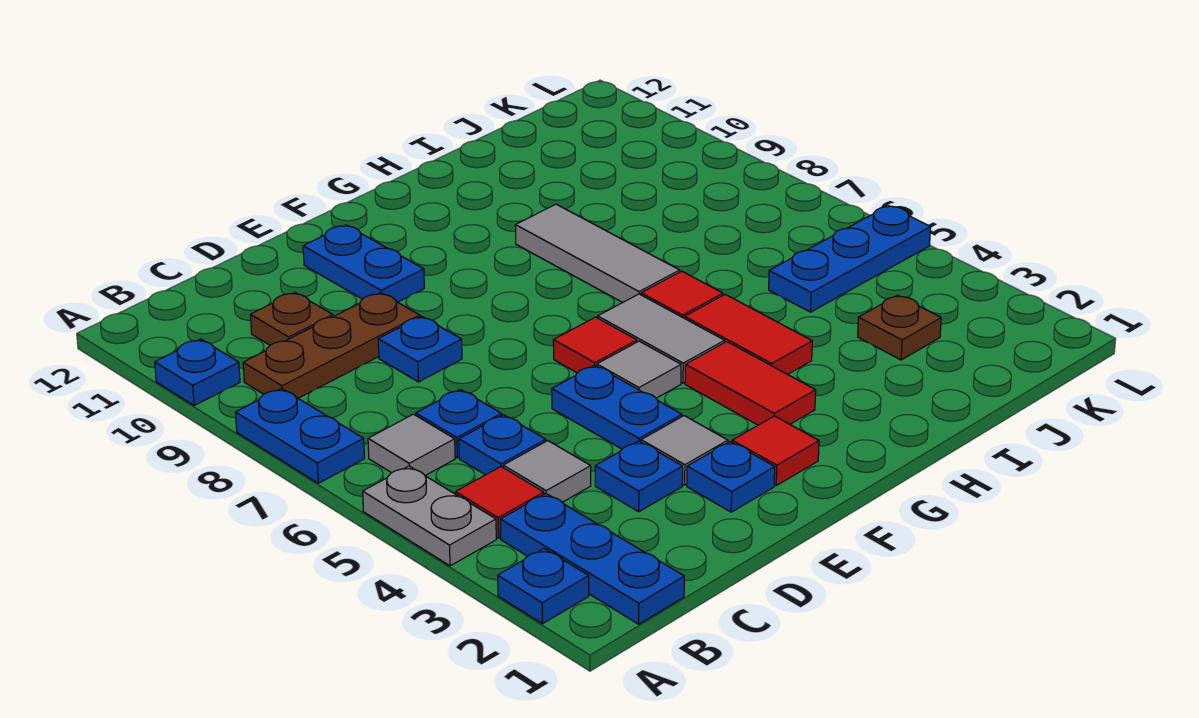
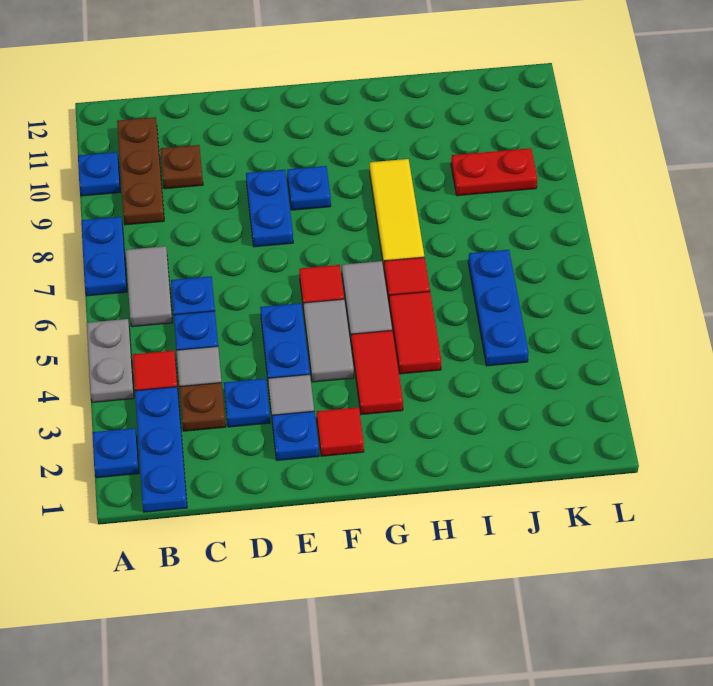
grey 1x1 tile [368,414,455,475] -> grey 1x2 tile [126,246,173,327]
brown 1x3 plate [243,293,420,398] -> brown 1x3 plate turned to [117,117,164,225]
blue 1x1 plate [378,316,462,382] -> blue 1x1 plate moved to [287,166,331,210]
blue 1x2 plate [303,225,424,302] -> blue 1x2 plate moved to [246,170,293,247]
grey 1x1 tile [597,341,681,398] -> grey 1x2 tile [303,299,354,382]
grey 1x3 tile [515,204,680,303] -> yellow 1x3 tile [370,159,424,266]
brown 1x1 plate [858,295,941,360] -> brown 1x1 plate moved to [179,383,226,431]
blue 1x3 plate [769,206,931,312] -> blue 1x3 plate turned to [468,250,529,366]
none -> red 1x2 plate [451,148,537,196]

